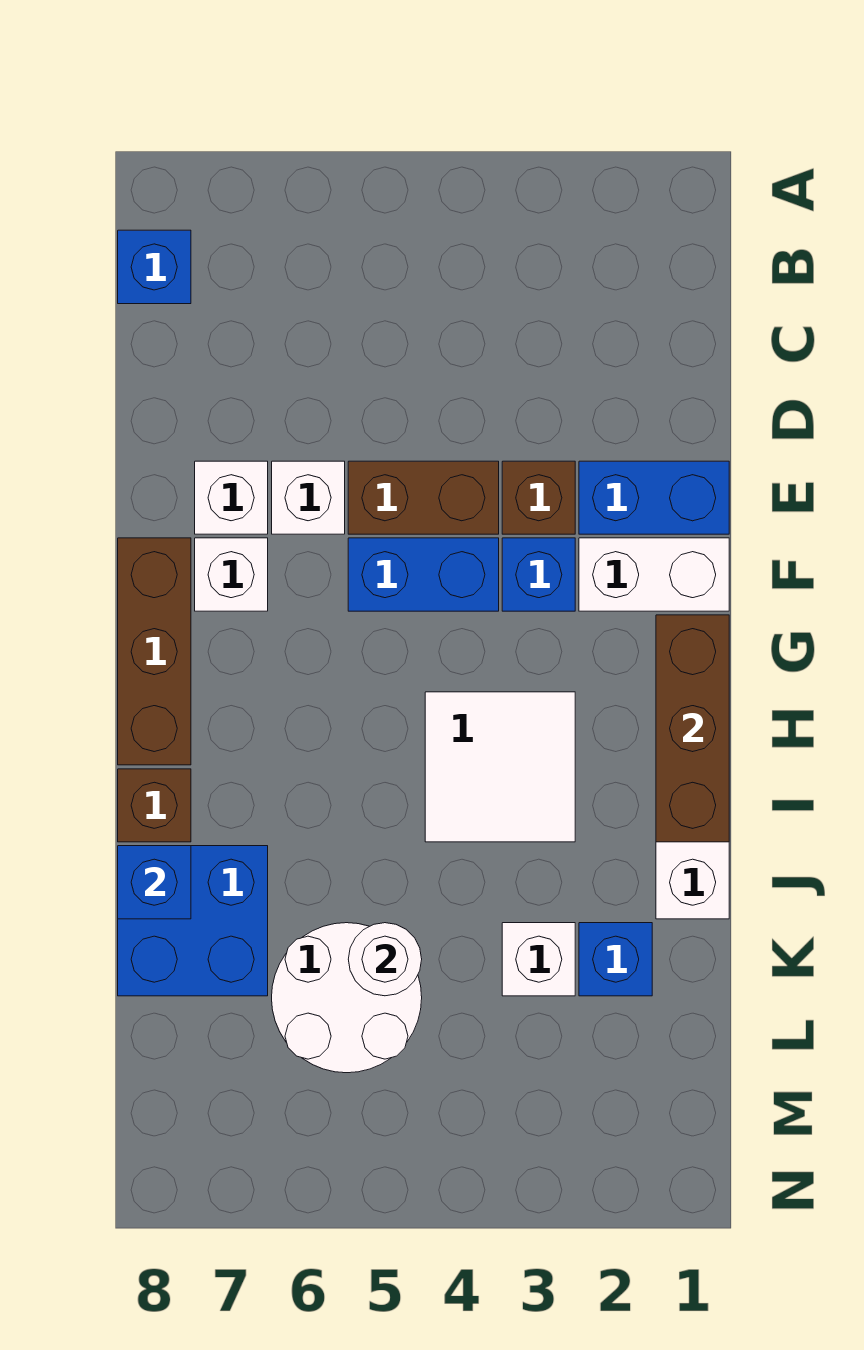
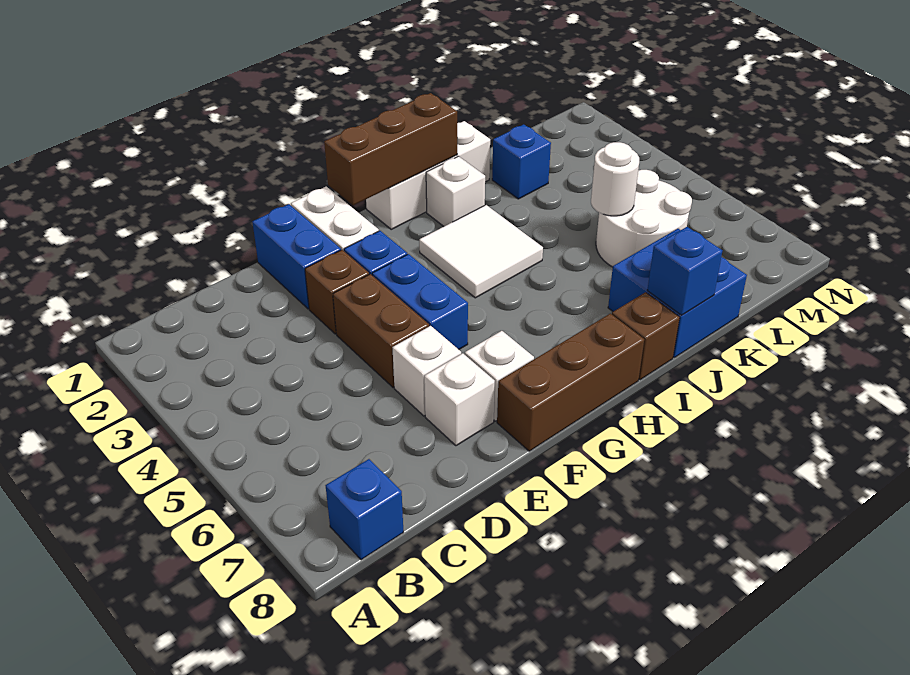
white 1x1 brick [502,923,575,996] -> white 1x1 brick moved to [426,156,485,226]

